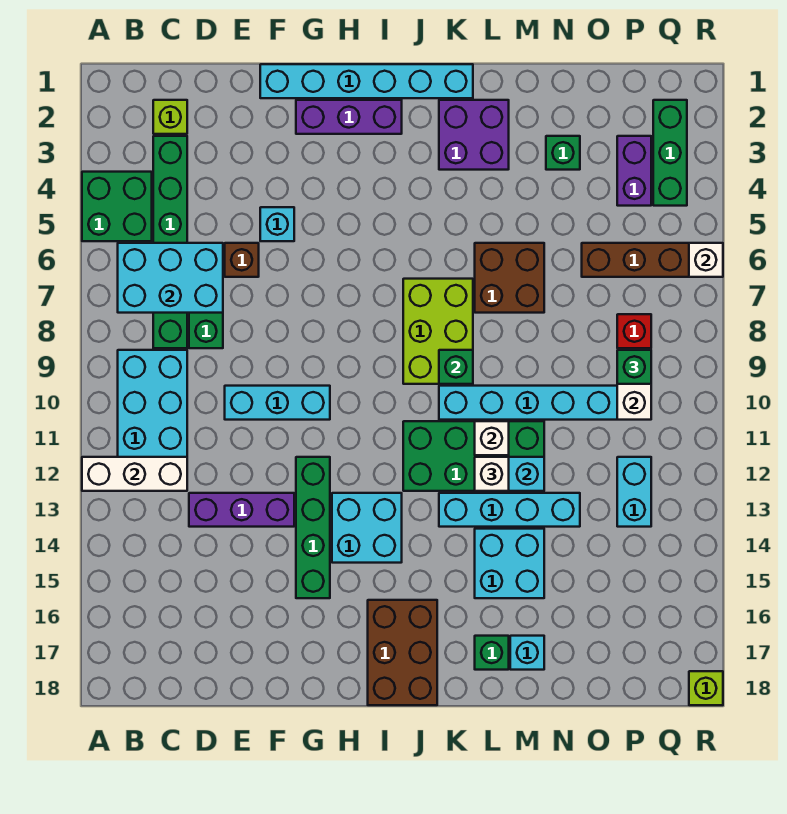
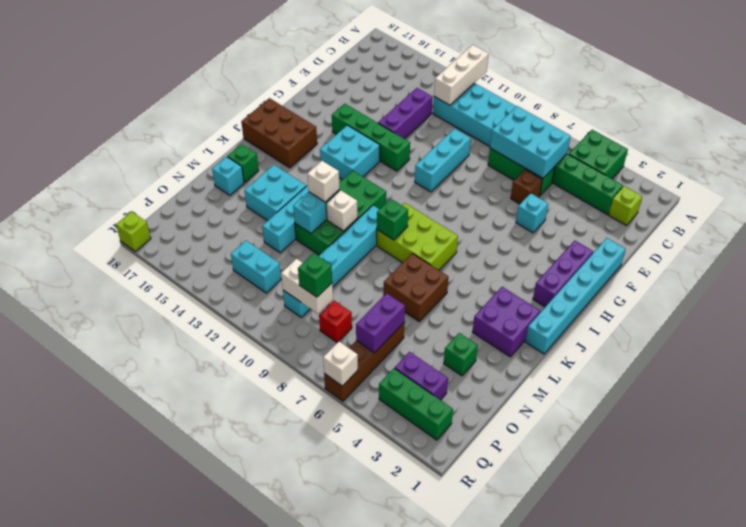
cyan 2x3 brick [118,243,223,313] -> cyan 2x3 brick turned to [490,106,571,178]
none -> purple 1x2 brick [356,293,405,353]

